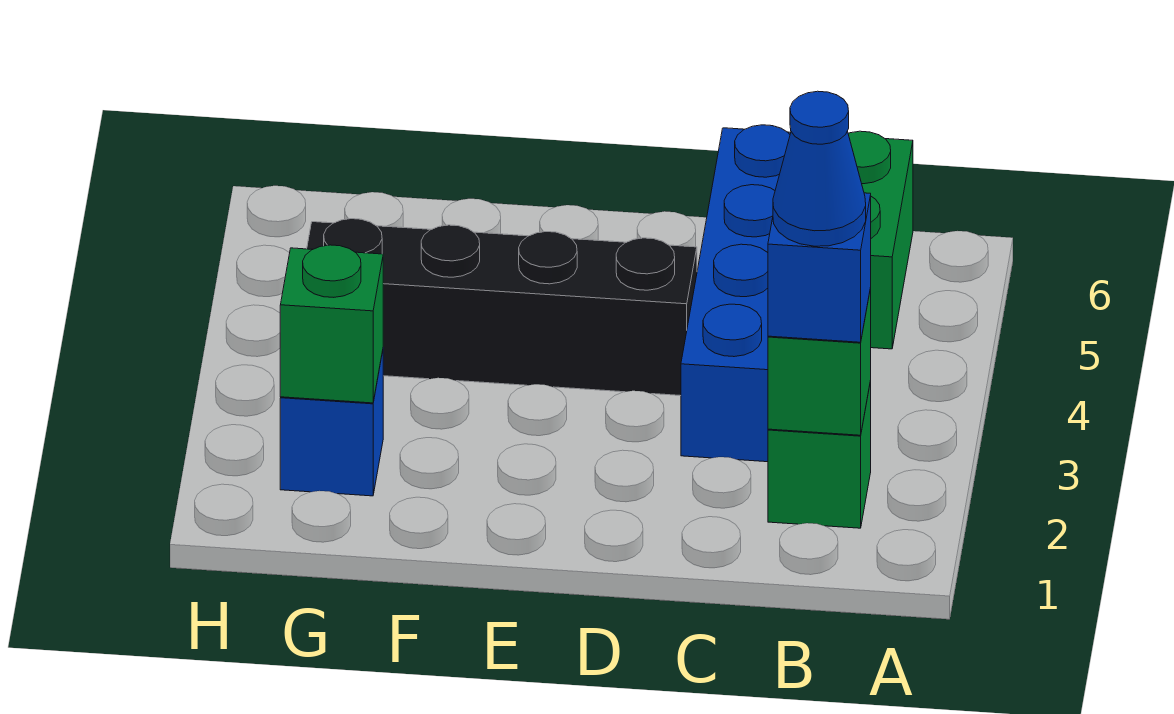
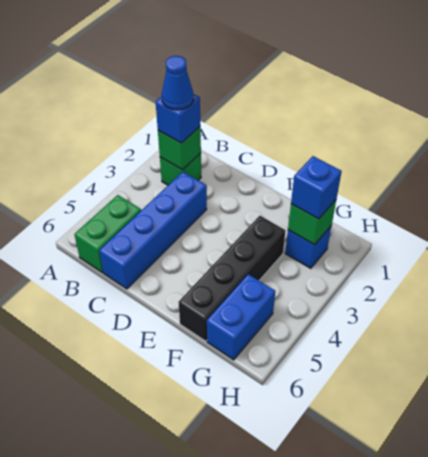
black 1x4 brick [307,219,697,396] -> black 1x4 brick turned to [179,216,286,341]
none -> blue 1x1 brick [291,156,342,219]
none -> blue 1x2 brick [207,274,275,360]

